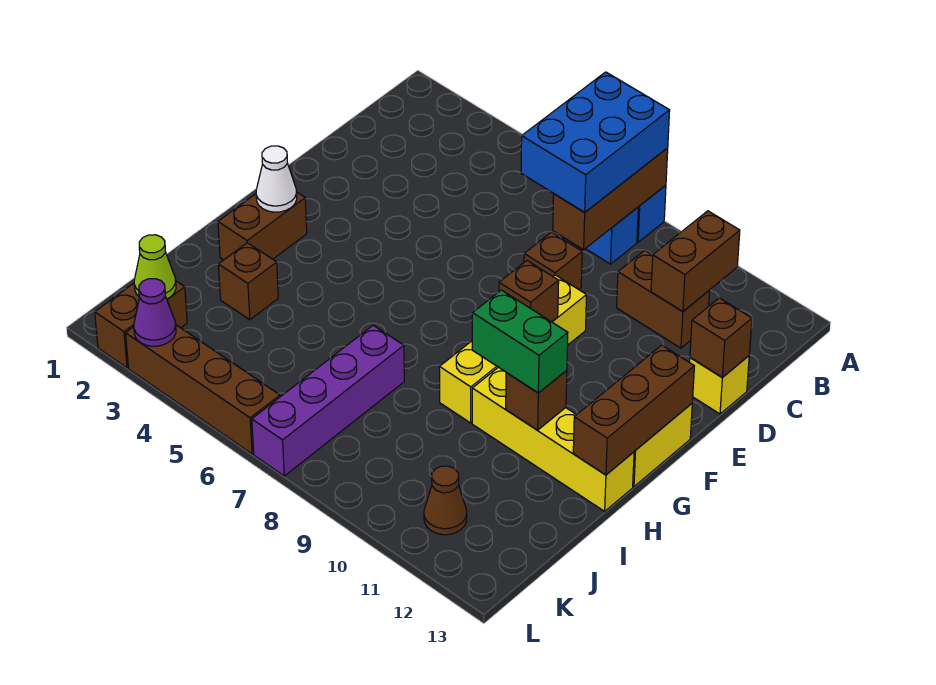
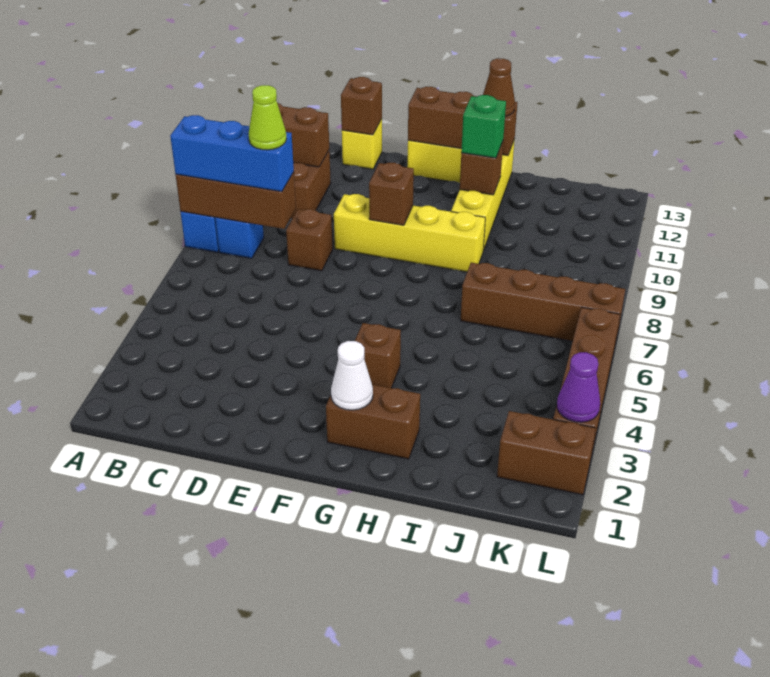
blue 2x3 brick [521,72,670,212] -> blue 1x3 brick [170,115,294,192]
green 1x2 brick [472,290,568,393] -> green 1x1 brick [461,95,506,158]
brown 1x1 brick [218,243,278,320] -> brown 1x1 brick moved to [355,323,401,388]
purple 1x4 brick [252,325,404,476] -> brown 1x4 brick [461,263,625,344]
lime 1x1 cone [134,235,176,299] -> lime 1x1 cone moved to [249,85,286,150]
brown 1x1 cone [424,466,467,535] -> brown 1x1 cone moved to [483,58,515,116]

